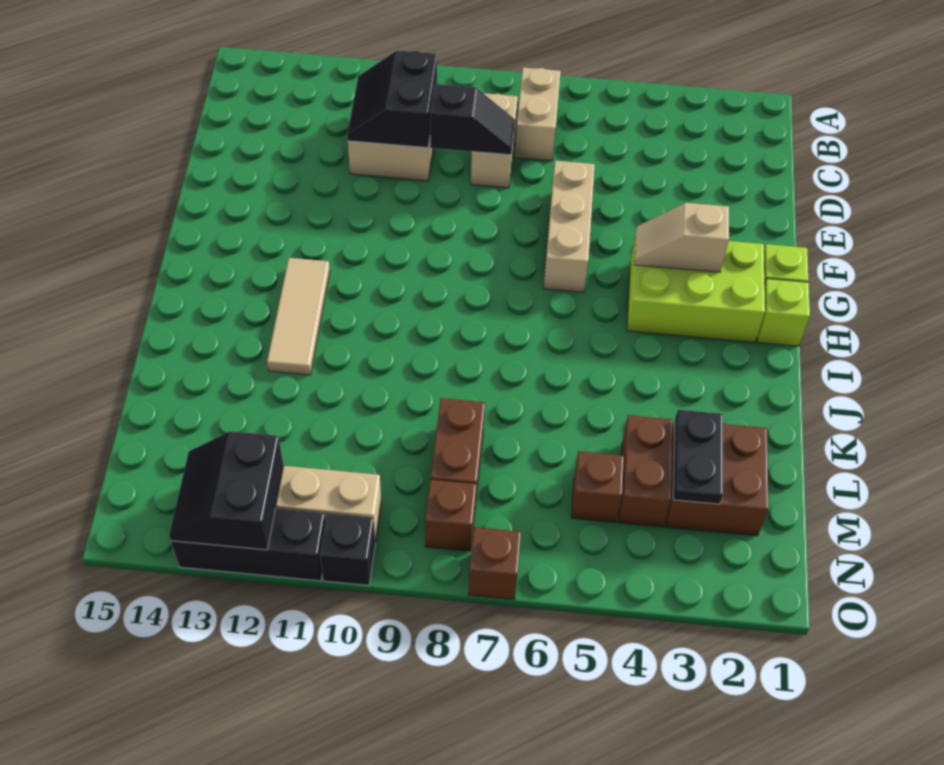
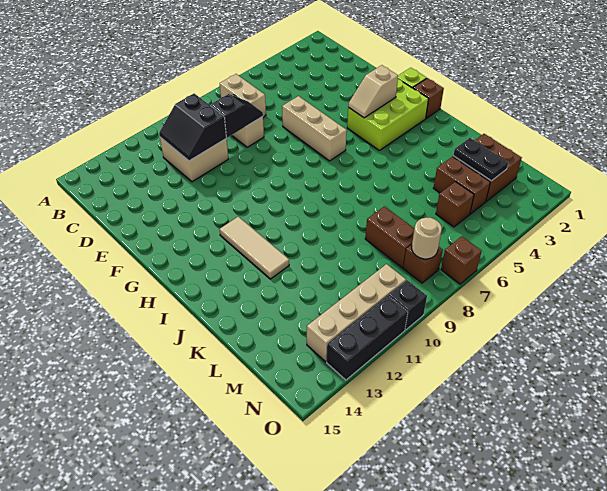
lime 1x1 brick [757,279,810,346] -> brown 1x1 brick [413,78,444,118]
none -> tan 1x1 round brick [412,217,442,259]
black 2x2 slope [169,431,284,550] -> none

